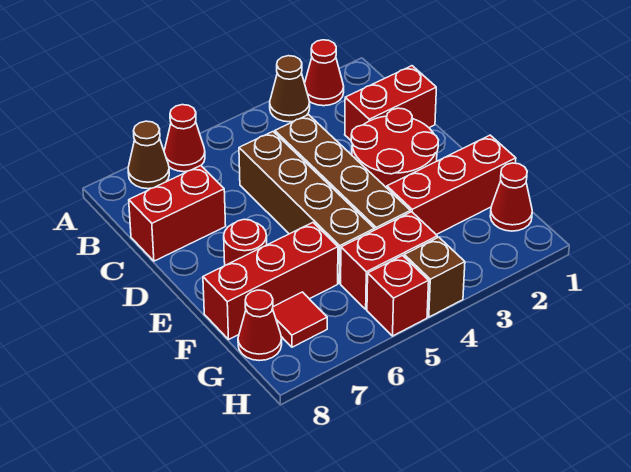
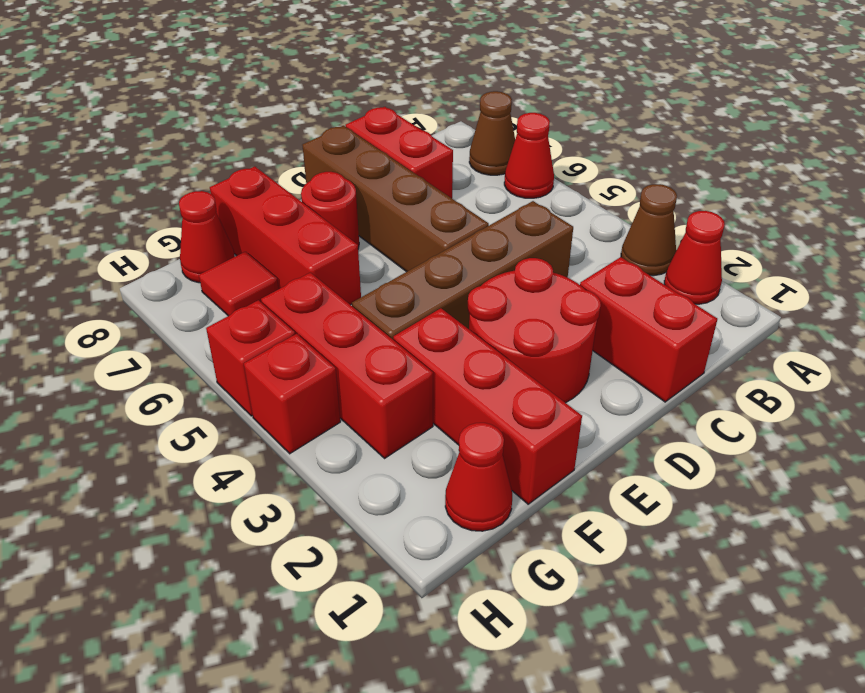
brown 1x4 brick [239,132,374,283] -> brown 1x4 brick turned to [302,126,489,272]
red 1x2 brick [341,212,438,309] -> red 1x3 brick [261,273,433,458]
brown 1x1 brick [404,237,465,317] -> red 1x1 brick [244,334,340,454]

